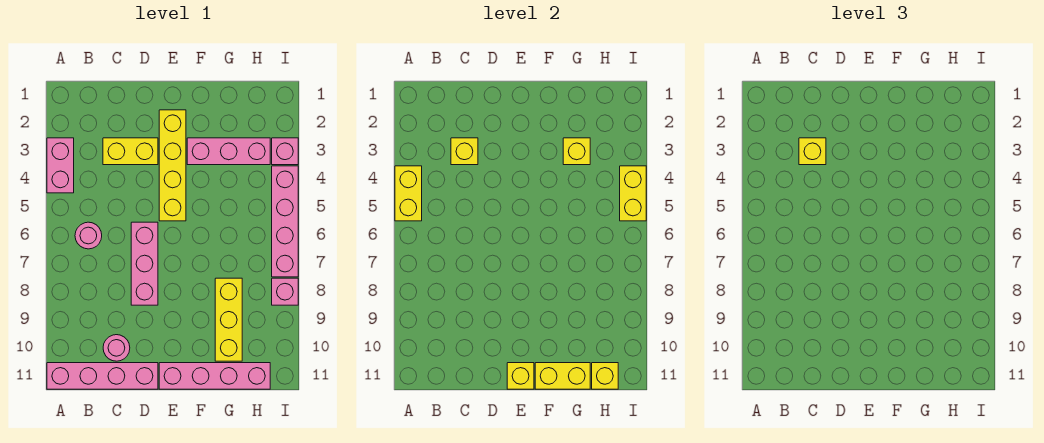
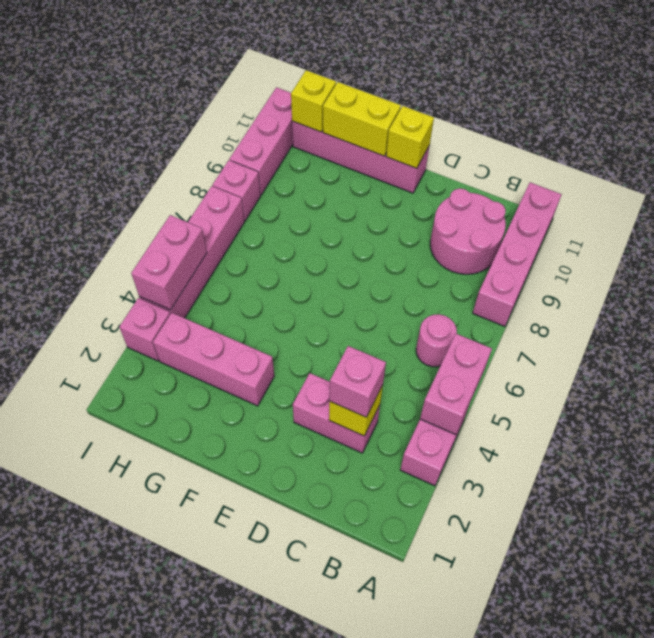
yellow 1x2 brick [395,166,422,221] -> pink 1x2 brick [420,334,492,435]
pink 1x4 brick [47,363,158,389] -> pink 1x4 brick turned to [473,182,562,326]
yellow 1x2 brick [103,138,158,165] -> pink 1x2 brick [293,373,380,453]
yellow 1x1 brick [799,138,826,165] -> pink 1x1 brick [330,346,386,417]
pink 1x1 round brick [103,335,130,361] -> pink 2x2 round brick [430,188,506,274]
pink 1x3 brick [131,222,158,305] -> pink 1x3 brick moved to [229,87,293,195]
yellow 1x4 brick [159,110,186,221] -> none
yellow 1x1 brick [563,138,590,165] -> none
yellow 1x3 brick [215,278,242,361] -> none
yellow 1x2 brick [620,166,646,221] -> pink 1x2 brick [131,215,207,310]

